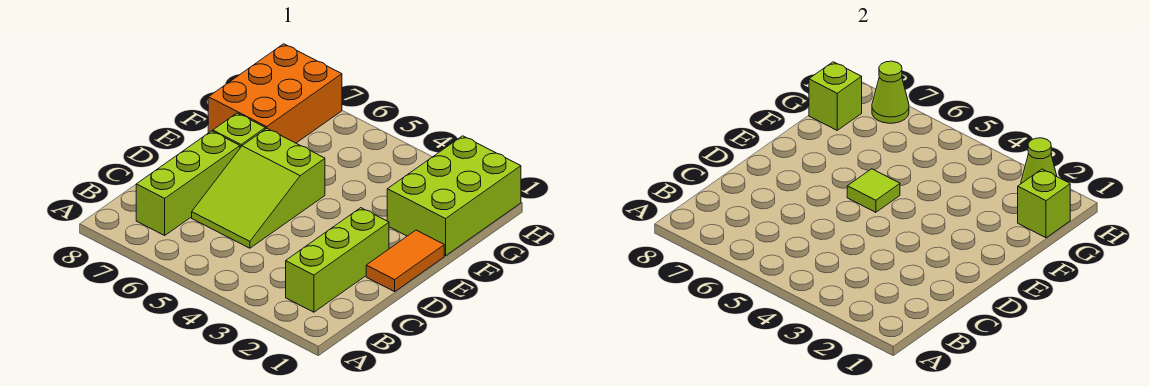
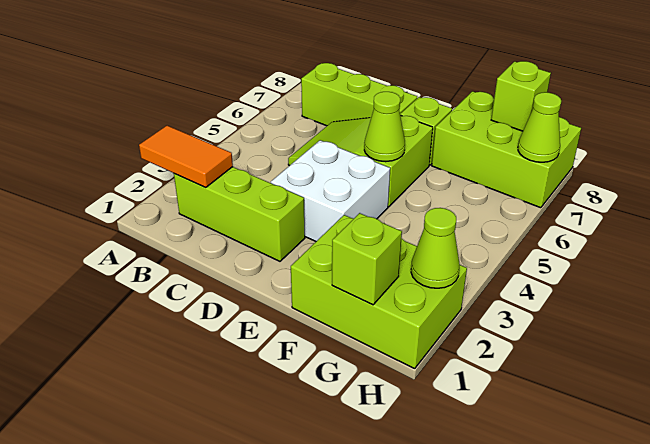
orange 1x2 tile [366,230,444,292] -> orange 1x2 tile moved to [139,126,233,187]
none -> white 2x2 brick [271,140,390,241]
lime 1x1 tile [847,169,900,212] -> lime 1x1 cone [364,92,405,162]
orange 2x3 brick [208,44,342,143] -> lime 2x3 brick [432,91,581,208]

